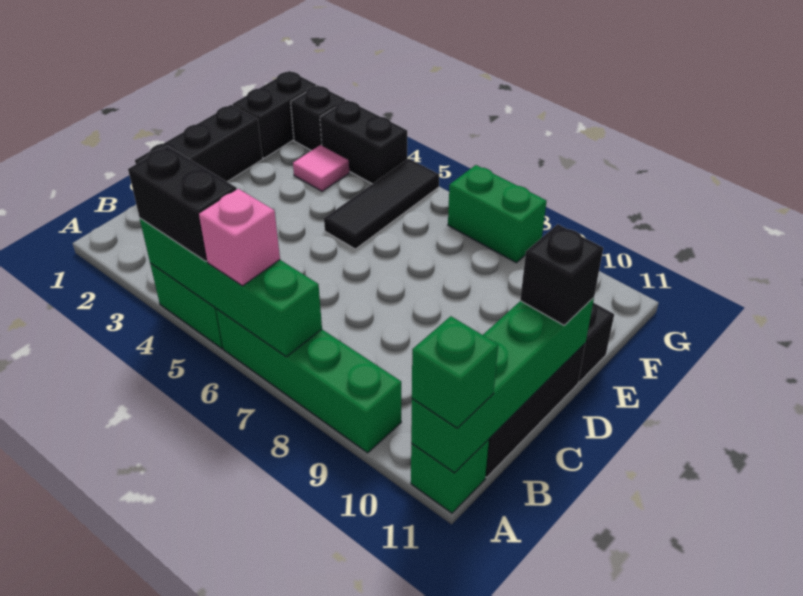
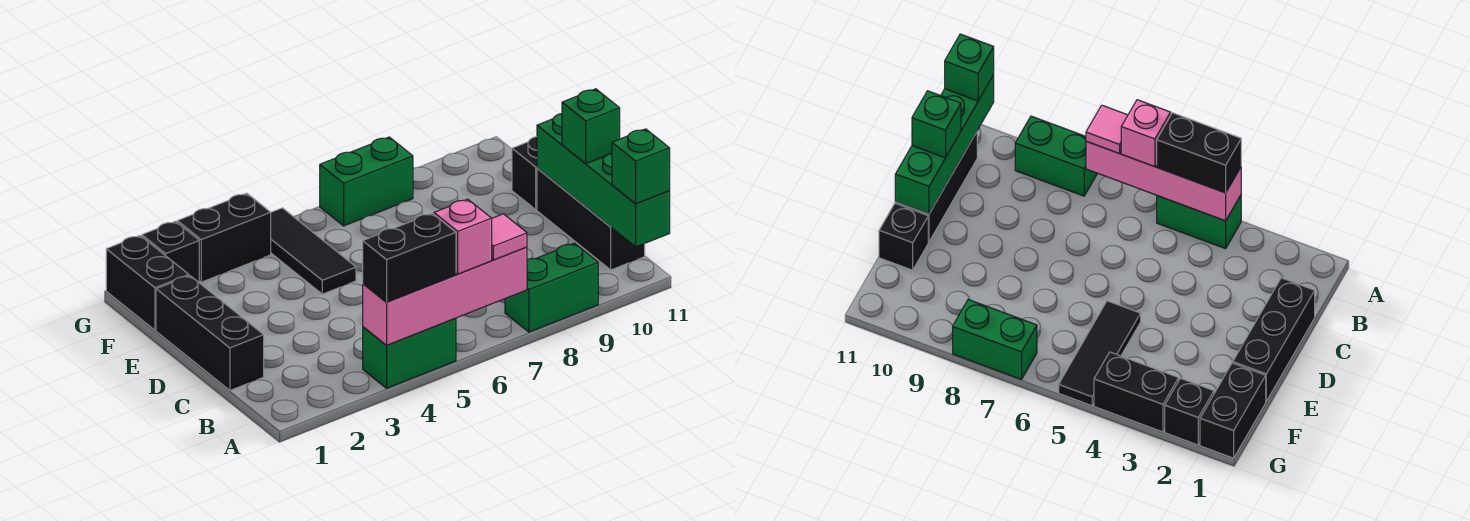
green 1x4 brick [140,218,322,357] -> pink 1x4 brick [363,247,527,345]
green 1x4 brick [216,309,401,453] -> green 1x2 brick [505,243,598,332]
green 1x1 brick [411,439,489,513] -> green 1x1 brick moved to [562,89,620,164]
black 1x1 brick [520,224,603,325] -> none
pink 1x1 tile [293,145,349,191] -> pink 1x1 tile moved to [492,214,527,260]

